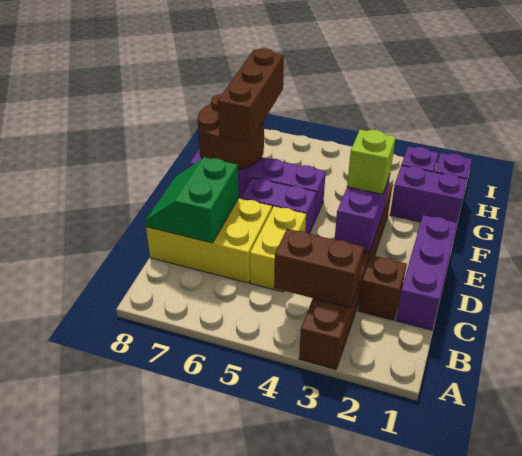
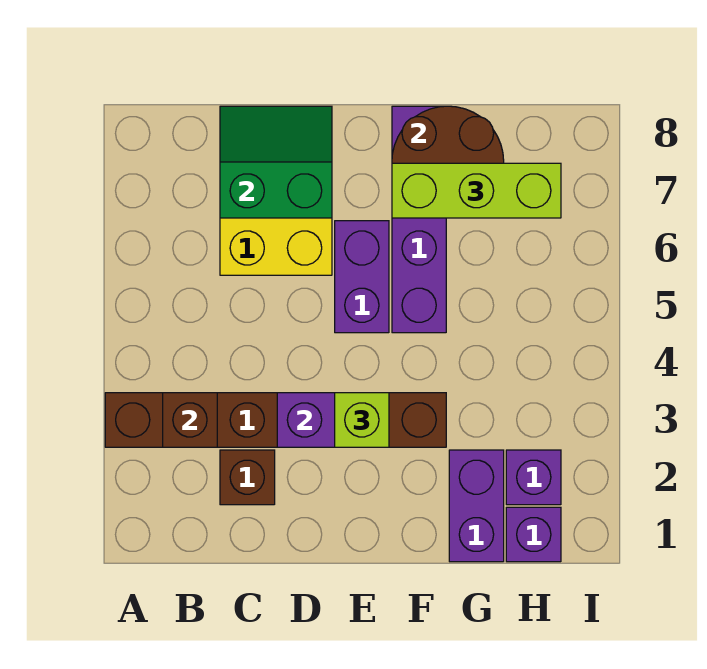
brown 1x2 brick [274,229,364,308] -> brown 1x1 brick [163,393,217,447]
purple 1x3 brick [396,215,457,330] -> none
yellow 1x2 brick [250,206,306,292] -> none
brown 1x3 brick [218,48,284,142] -> lime 1x3 brick [392,163,561,218]

